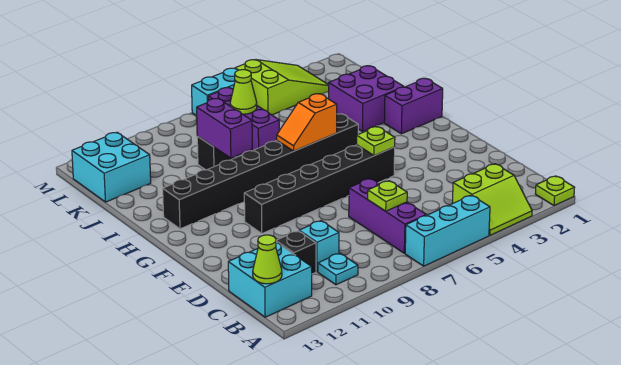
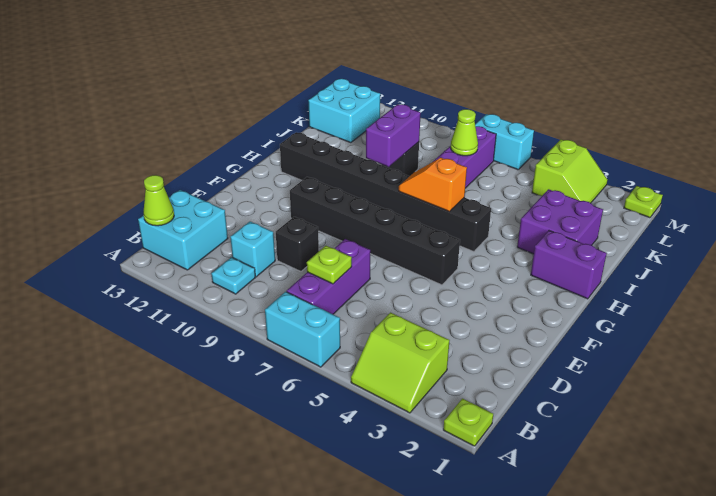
cyan 1x3 brick [405,195,490,266] -> cyan 1x2 brick [265,292,340,367]
black 1x1 brick [276,231,316,274] -> black 1x1 brick moved to [276,217,319,271]
lime 1x1 plate [357,127,395,156] -> lime 1x1 plate moved to [624,186,663,218]
lime 2x3 slope [235,60,329,115] -> lime 2x2 slope [532,140,608,203]

